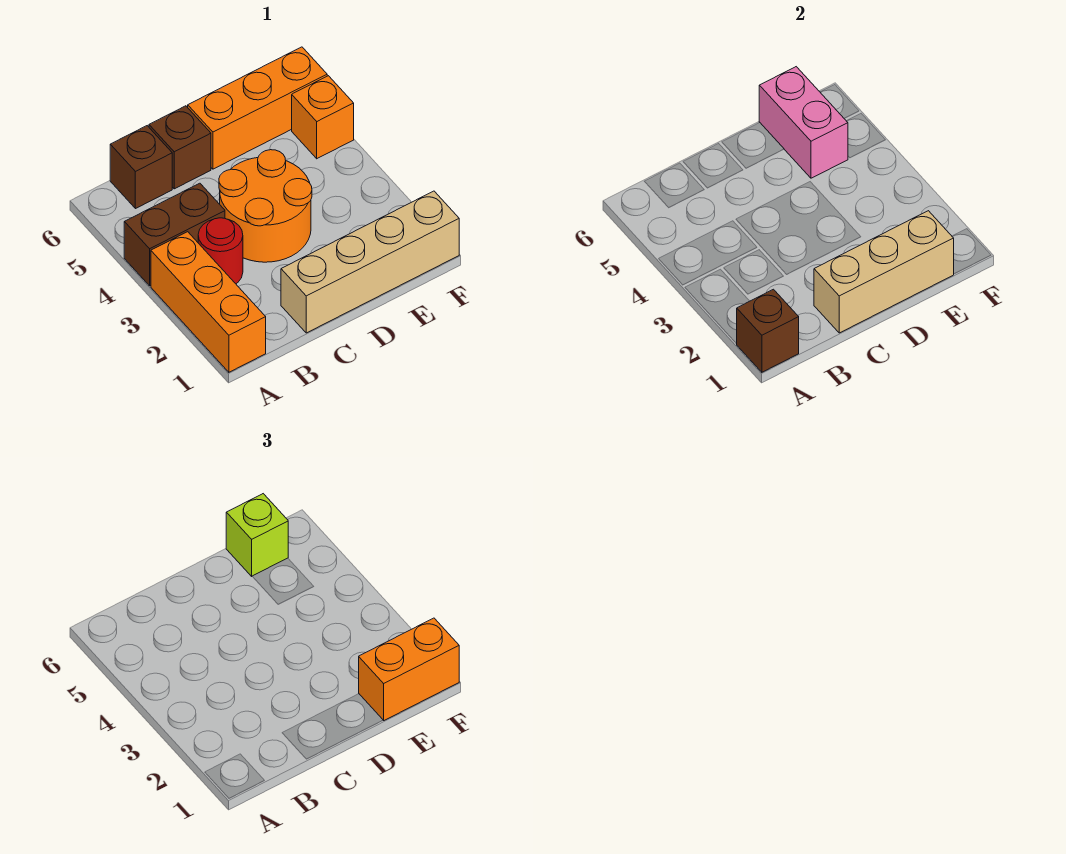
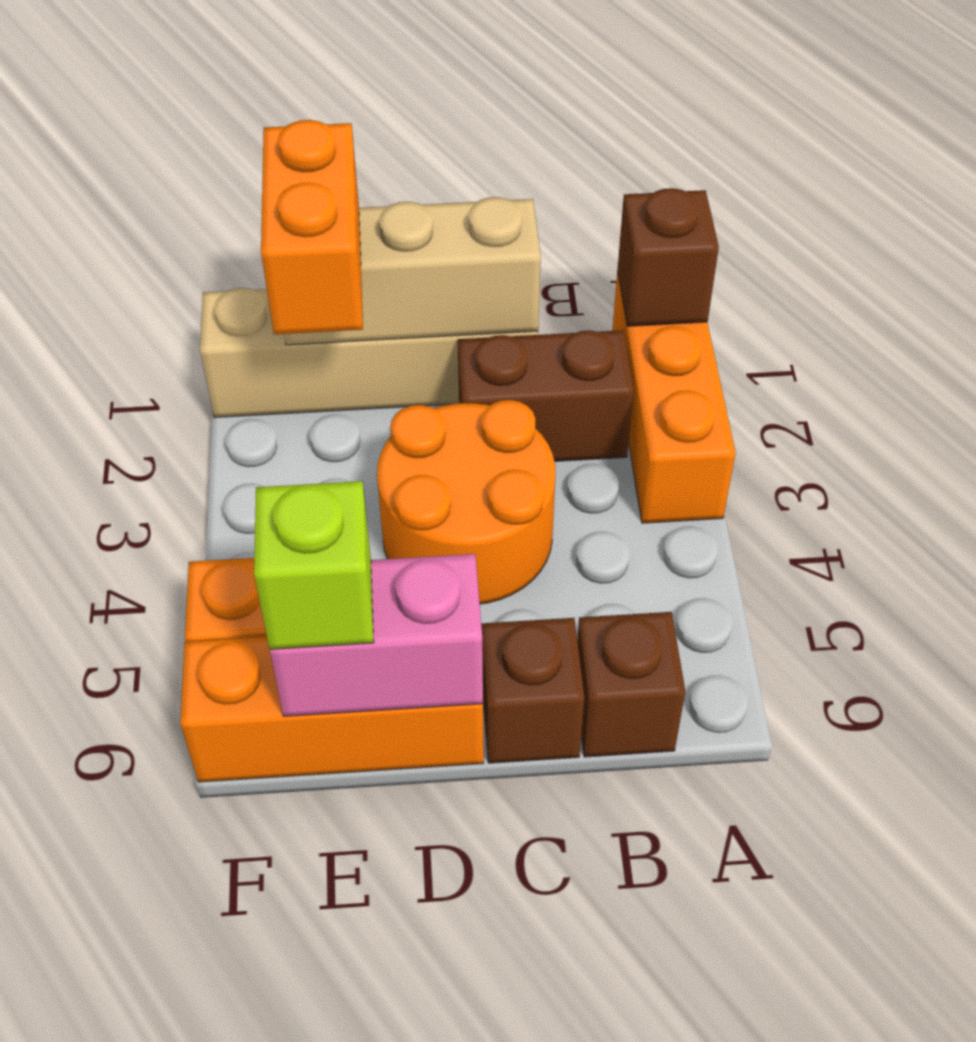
brown 1x2 brick [124,183,225,286] -> brown 1x2 brick moved to [458,330,634,461]
red 1x1 round brick [198,218,243,284] -> none
orange 1x2 brick [359,618,459,720] -> orange 1x2 brick turned to [261,120,363,334]
pink 1x2 brick [759,67,848,178] -> pink 1x2 brick turned to [270,554,483,716]

